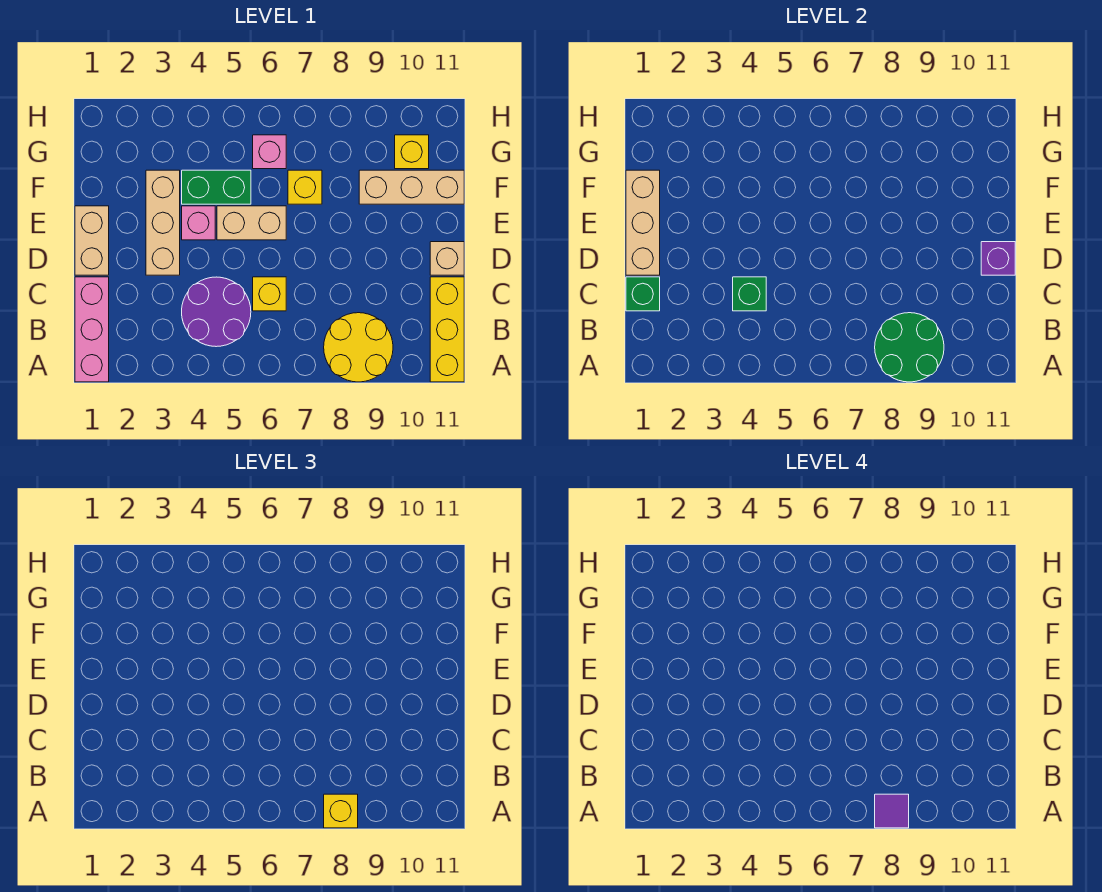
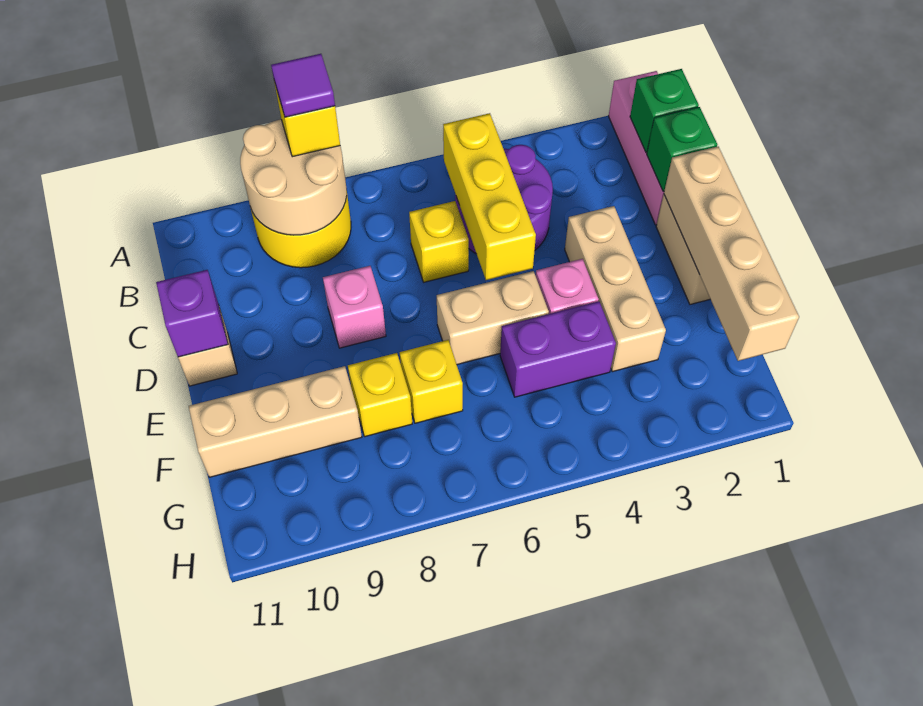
green 2x2 round brick [875,313,944,382] -> tan 2x2 round brick [240,119,347,235]
yellow 1x3 brick [430,277,464,382] -> yellow 1x3 brick moved to [443,113,536,280]
green 1x1 brick [733,277,766,311] -> green 1x1 brick moved to [630,69,699,152]
tan 1x3 brick [626,170,660,275] -> tan 1x4 brick [664,147,799,361]
green 1x2 brick [182,170,251,204] -> purple 1x2 brick [500,301,616,397]
pink 1x1 brick [253,135,286,169] -> pink 1x1 brick moved to [323,266,386,348]
yellow 1x1 brick [395,135,429,169] -> yellow 1x1 brick moved to [348,353,412,437]

